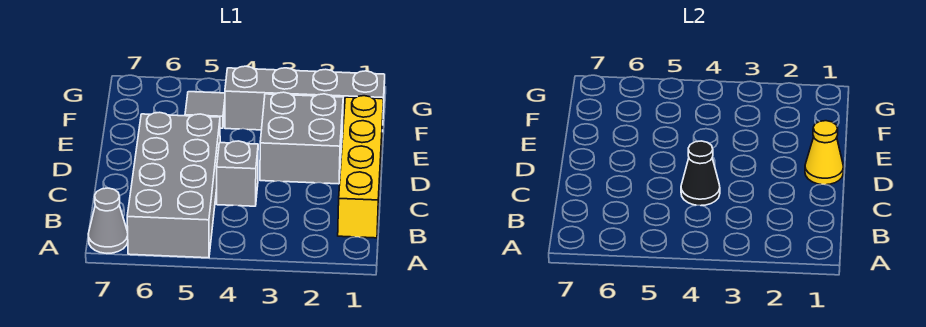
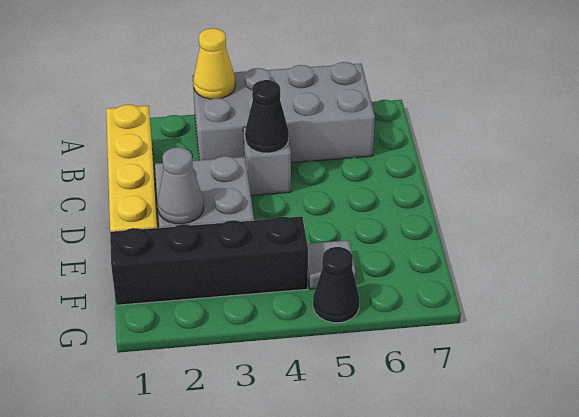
grey 2x4 brick [127,112,220,258] -> grey 2x4 brick turned to [193,62,375,163]
grey 1x1 cone [88,188,128,253] -> grey 1x1 cone moved to [157,147,204,224]
yellow 1x1 cone [805,121,844,185] -> yellow 1x1 cone moved to [193,28,235,99]
grey 1x4 brick [225,66,385,133] -> black 1x4 brick [110,216,308,305]
none -> black 1x1 cone [313,247,359,323]

